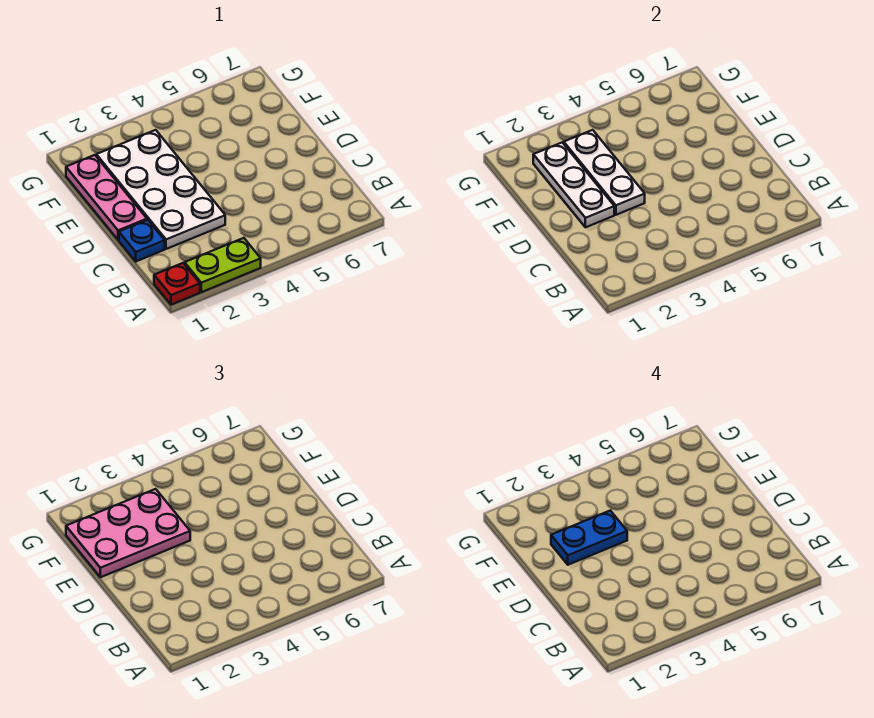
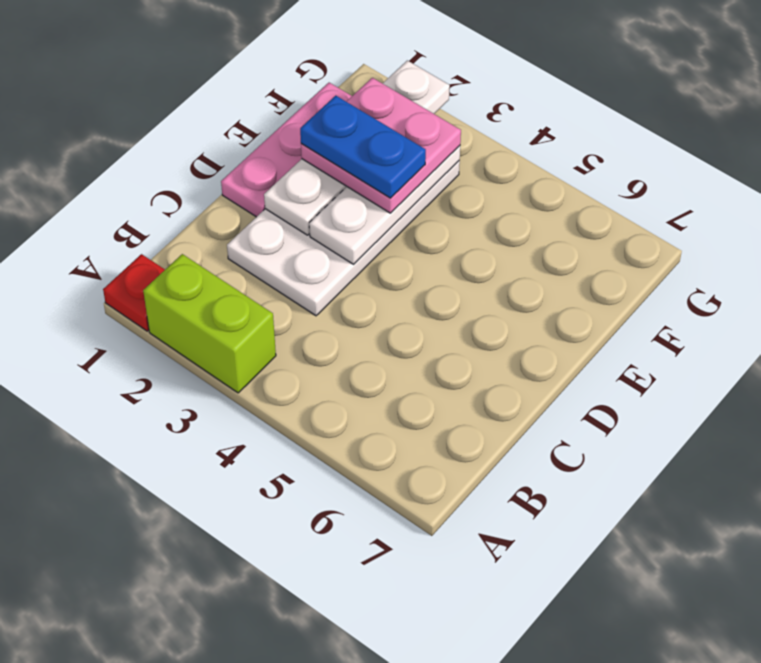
lime 1x2 plate [185,238,261,292] -> lime 1x2 brick [143,254,276,393]
blue 1x1 plate [119,220,165,261] -> none
white 1x3 plate [533,143,614,227] -> white 1x4 plate [264,60,450,235]
pink 2x3 plate [66,489,190,577] -> pink 2x2 plate [301,78,461,213]

